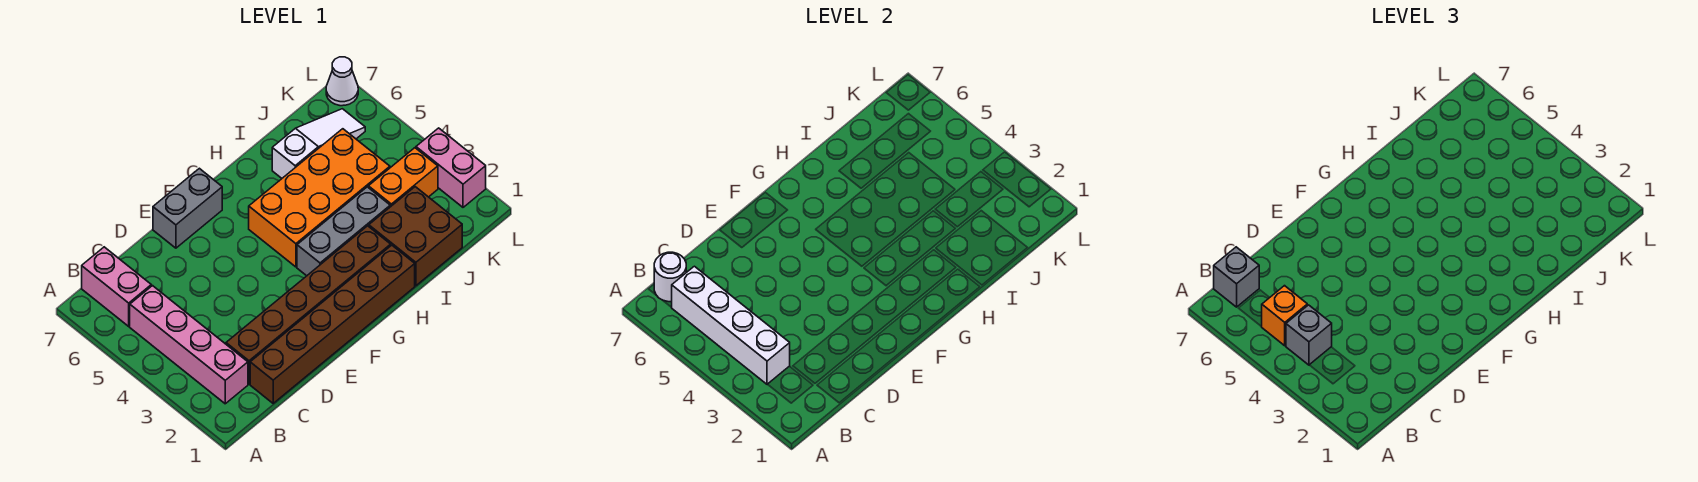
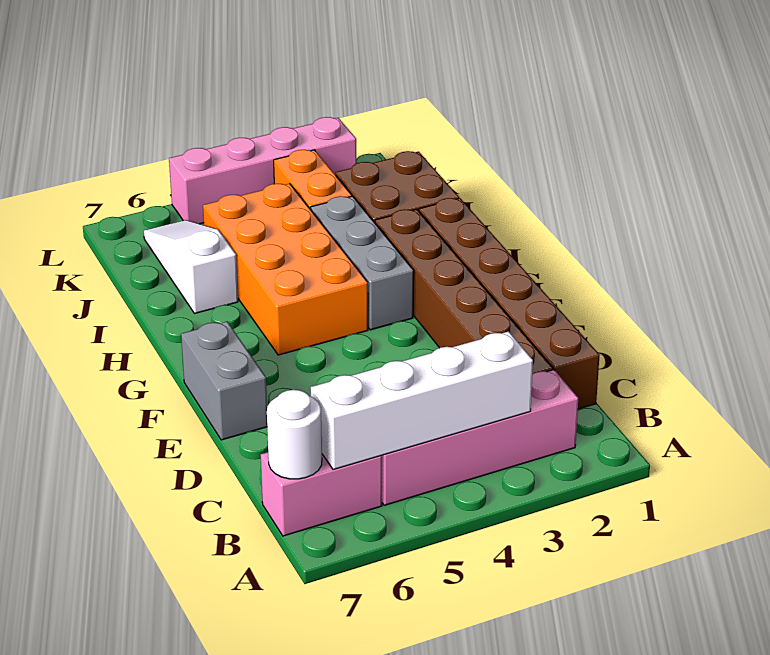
grey 1x1 brick [1286,305,1332,365] -> none
orange 1x1 brick [1262,286,1307,346] -> none
grey 1x1 brick [1214,247,1259,307] -> none
pink 1x2 brick [416,128,486,207] -> pink 1x4 brick [169,117,356,224]
white 1x1 cone [326,57,358,106] -> none

